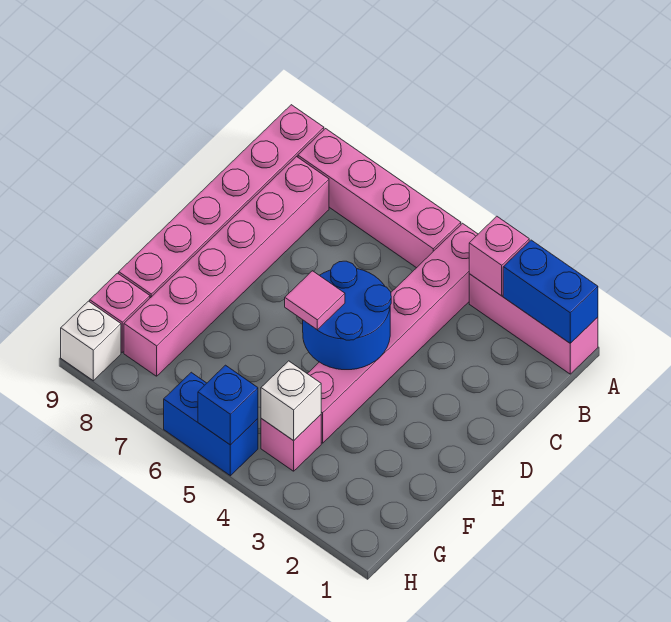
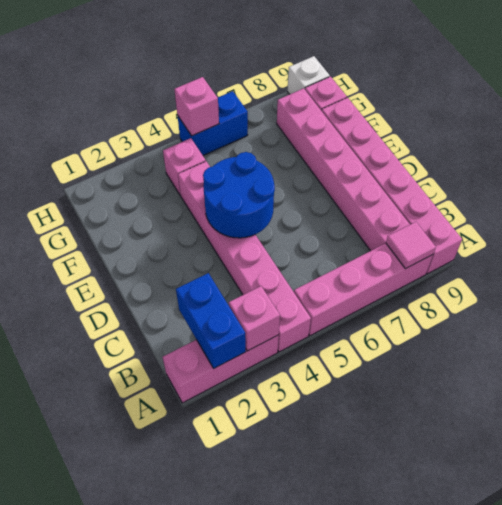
blue 1x2 brick [503,240,598,343] -> blue 1x2 brick turned to [176,273,246,368]
pink 1x1 tile [285,271,345,330] -> pink 1x1 tile moved to [386,222,436,269]
white 1x1 brick [261,361,321,441] -> none
blue 1x1 brick [198,365,258,445] -> pink 1x1 brick [174,77,219,136]

